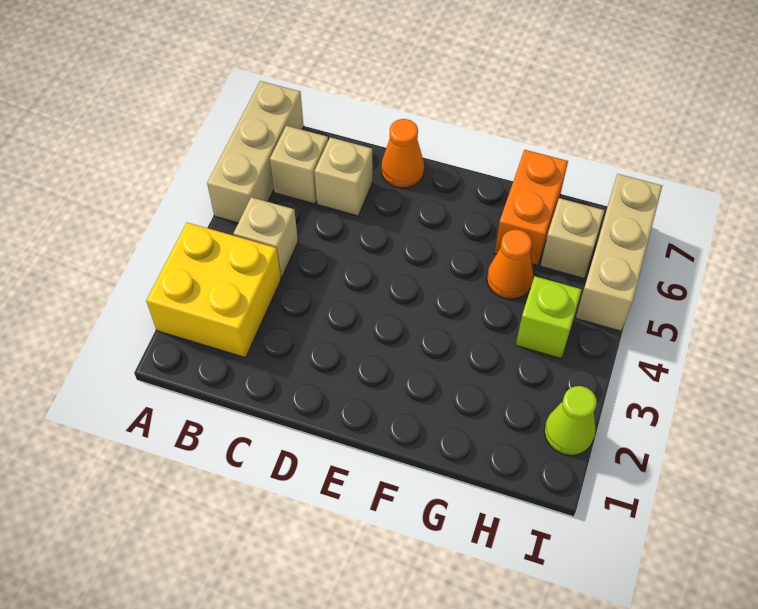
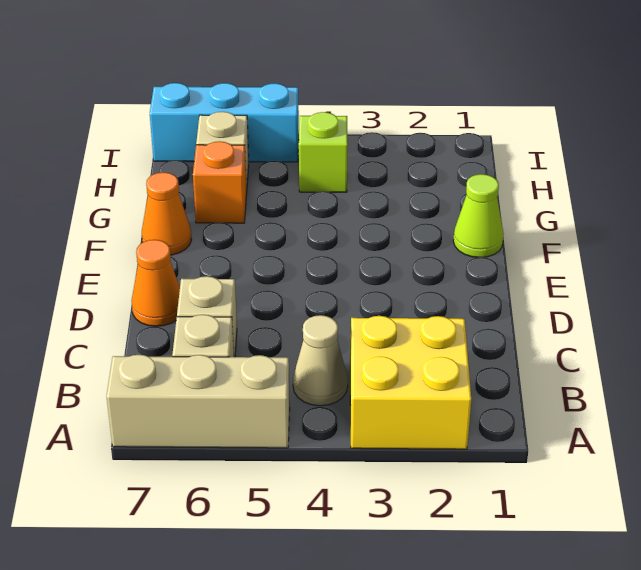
tan 1x1 brick [233,197,298,278] -> tan 1x1 cone [293,315,348,406]
orange 1x1 cone [487,230,534,299] -> orange 1x1 cone moved to [142,172,192,255]
orange 1x2 brick [495,150,568,266] -> orange 1x1 brick [193,141,247,223]
lime 1x1 cone [544,386,597,455] -> lime 1x1 cone moved to [453,174,504,257]
tan 1x3 brick [576,174,662,331] -> cyan 1x3 brick [150,83,299,162]

